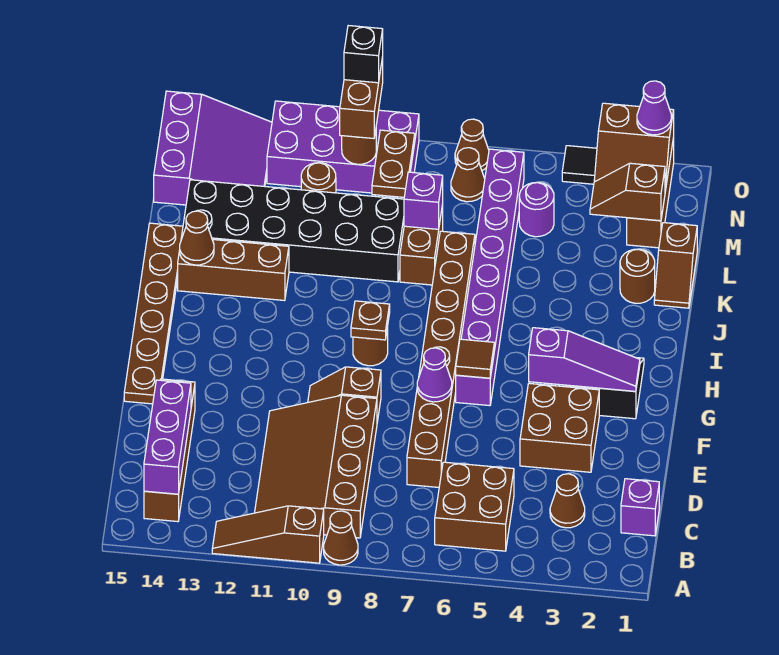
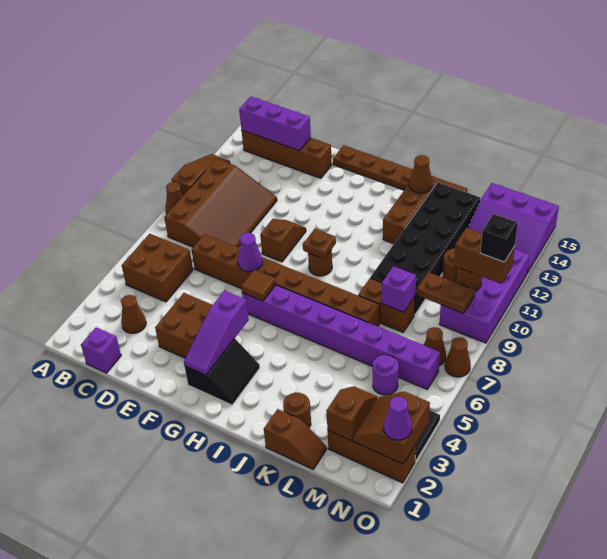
brown 3x4 slope [255,395,377,538] -> brown 3x4 slope turned to [164,159,277,248]
brown 1x2 slope [654,223,697,308] -> brown 1x2 slope turned to [264,409,327,469]

